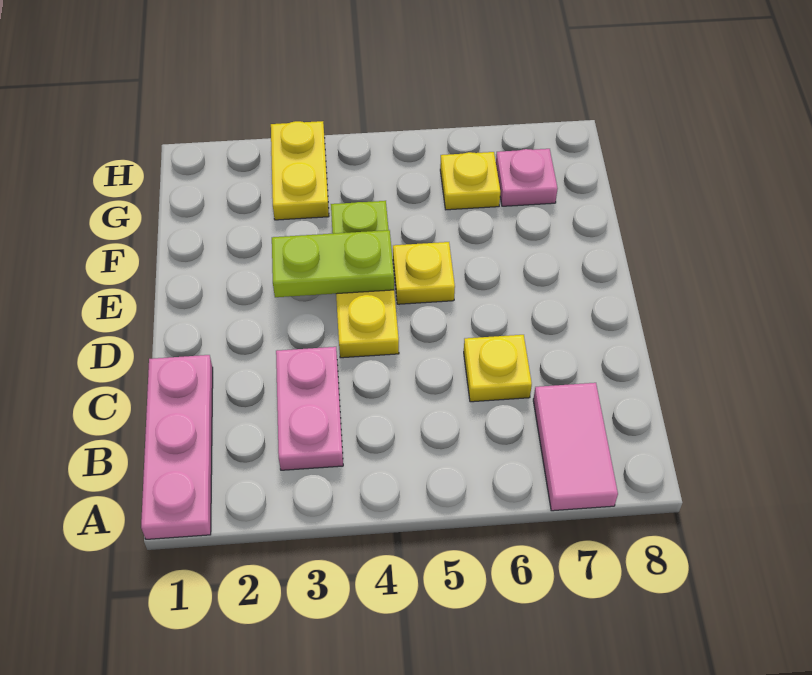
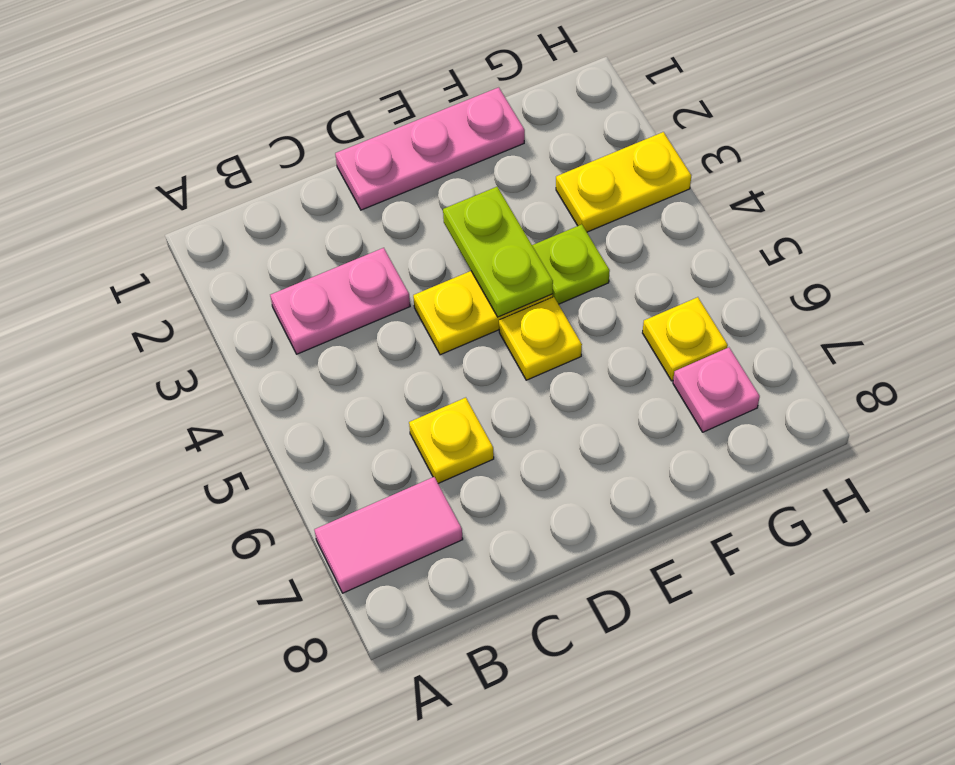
pink 1x3 plate [141,355,213,539] -> pink 1x3 plate moved to [335,87,525,210]

